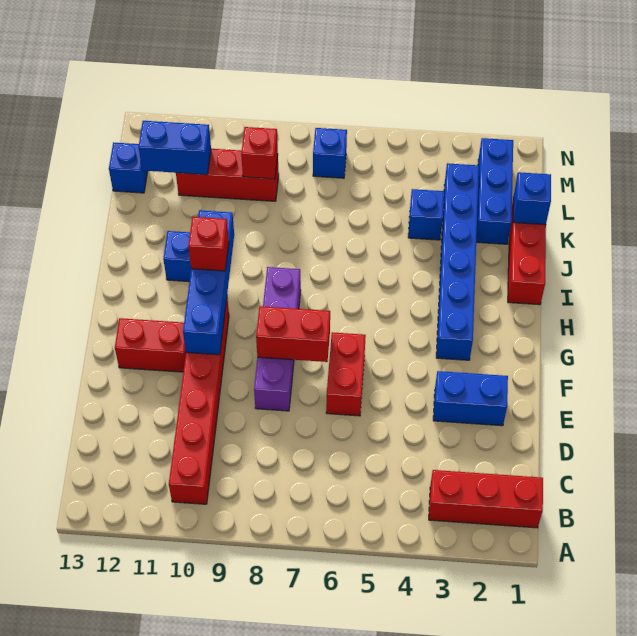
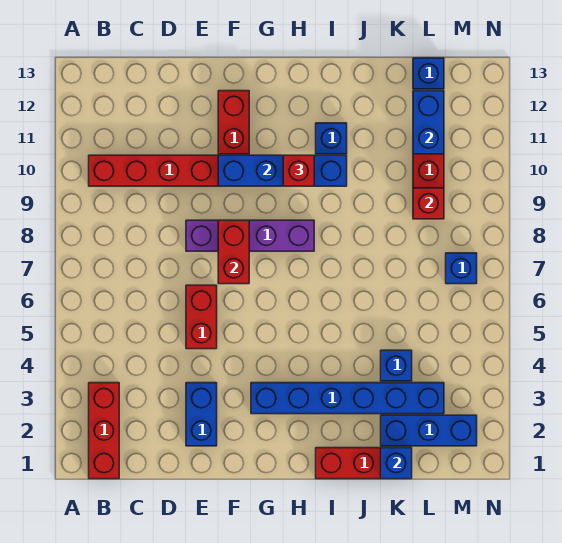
red 1x2 brick [326,332,366,416] -> red 1x2 brick turned to [186,285,217,349]

